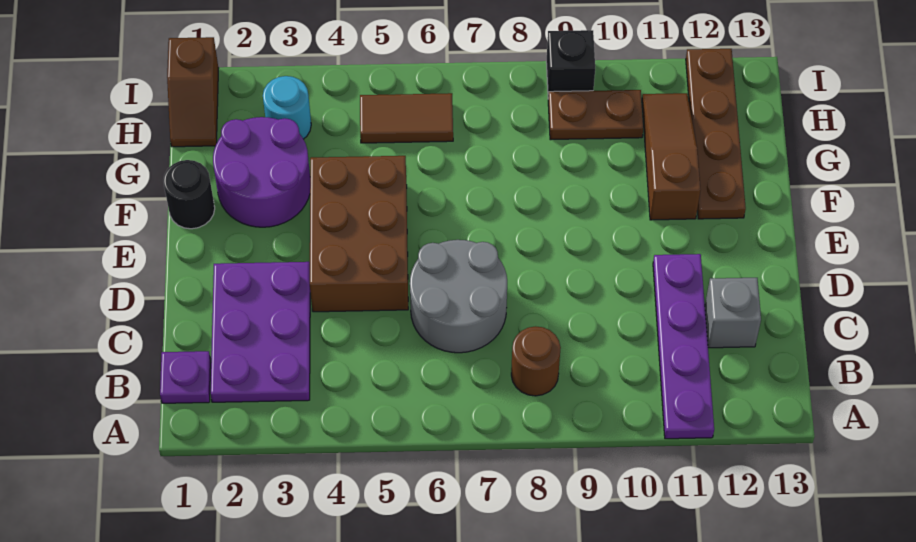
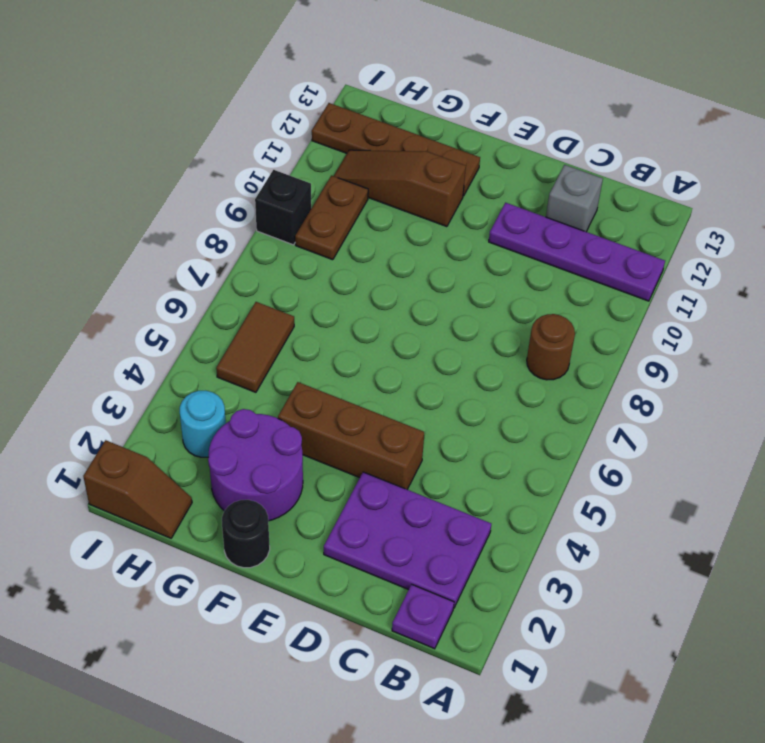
grey 2x2 round brick [410,240,507,353] -> none
brown 2x3 brick [310,156,408,312] -> brown 1x3 brick [278,382,424,489]

